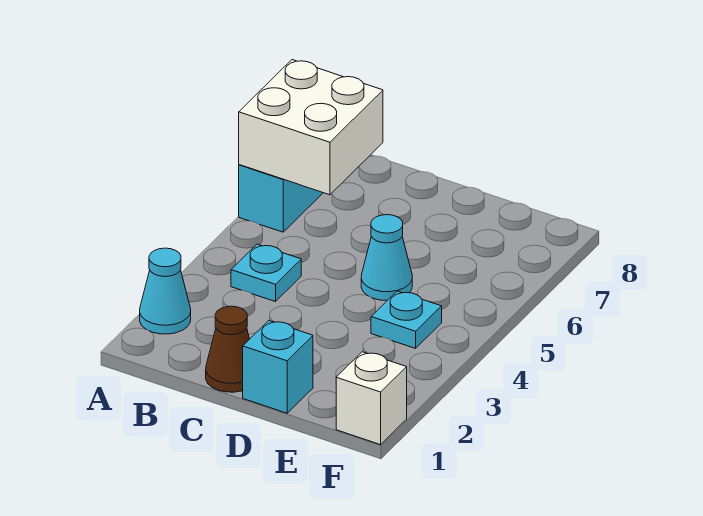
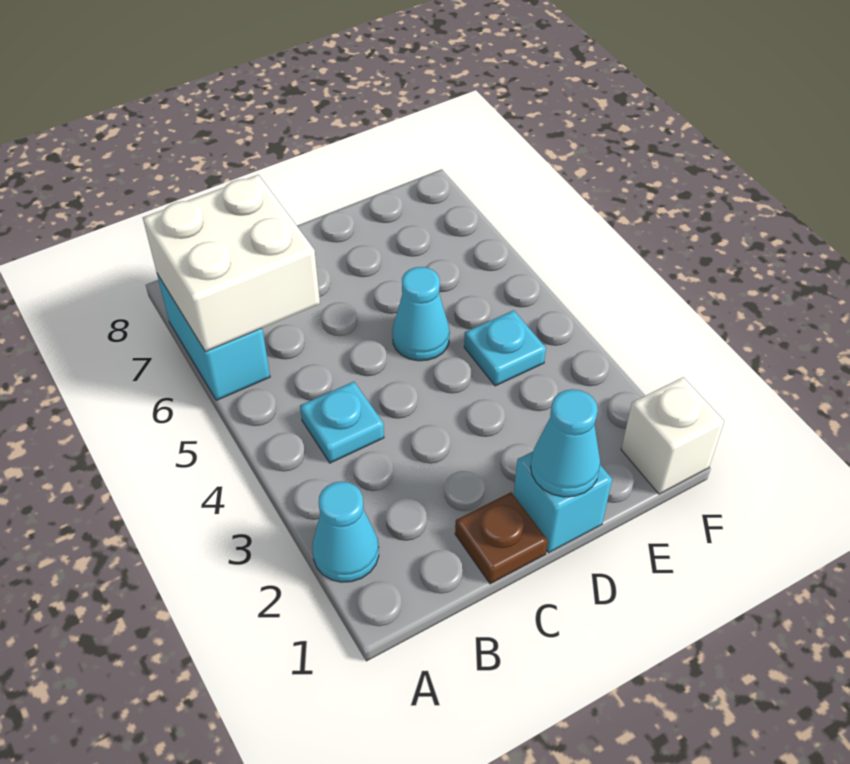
brown 1x1 cone [206,306,249,392] -> brown 1x1 plate [455,492,548,584]
none -> cyan 1x1 cone [531,389,600,497]

